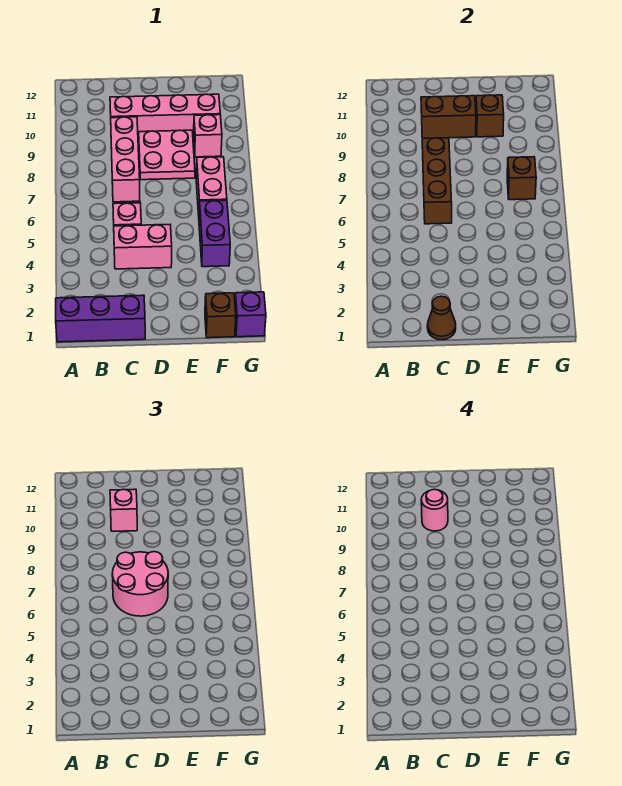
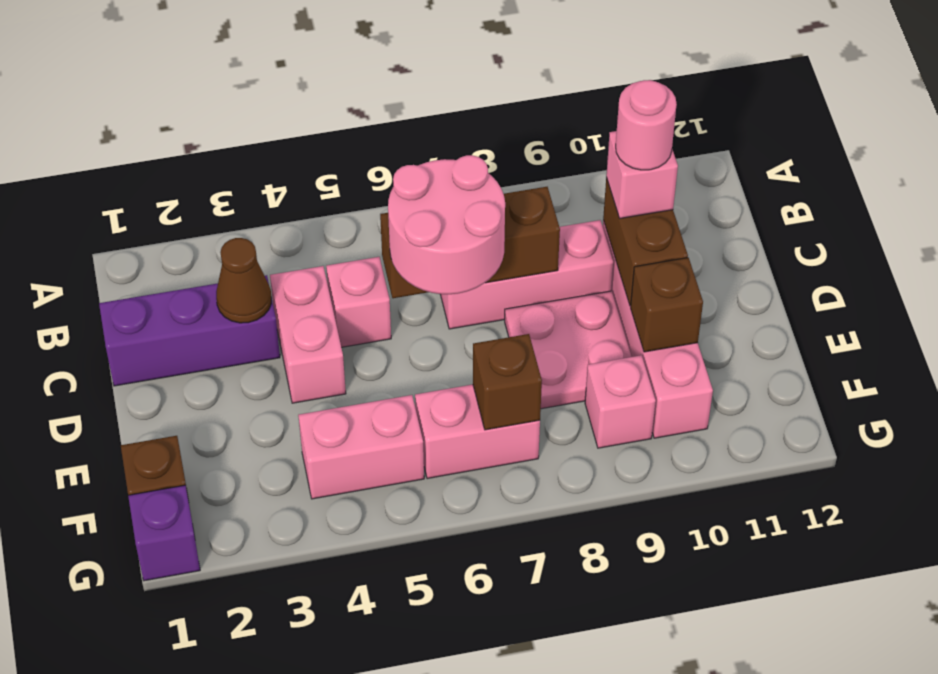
purple 1x3 brick [56,295,145,342] -> purple 1x3 brick turned to [99,275,280,386]
brown 1x1 cone [427,296,456,340] -> brown 1x1 cone moved to [216,238,271,323]
purple 1x2 brick [199,200,230,267] -> pink 1x2 brick [298,395,424,499]

